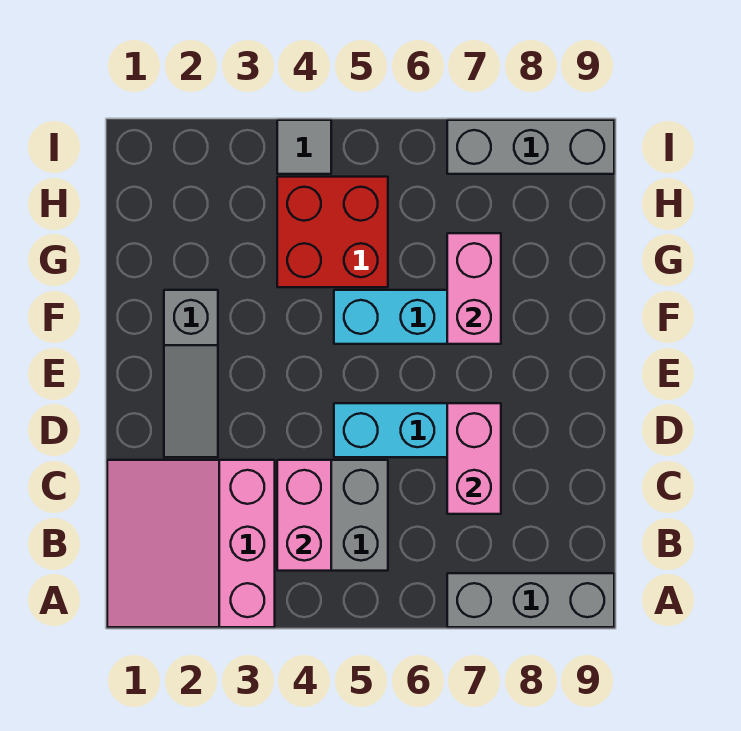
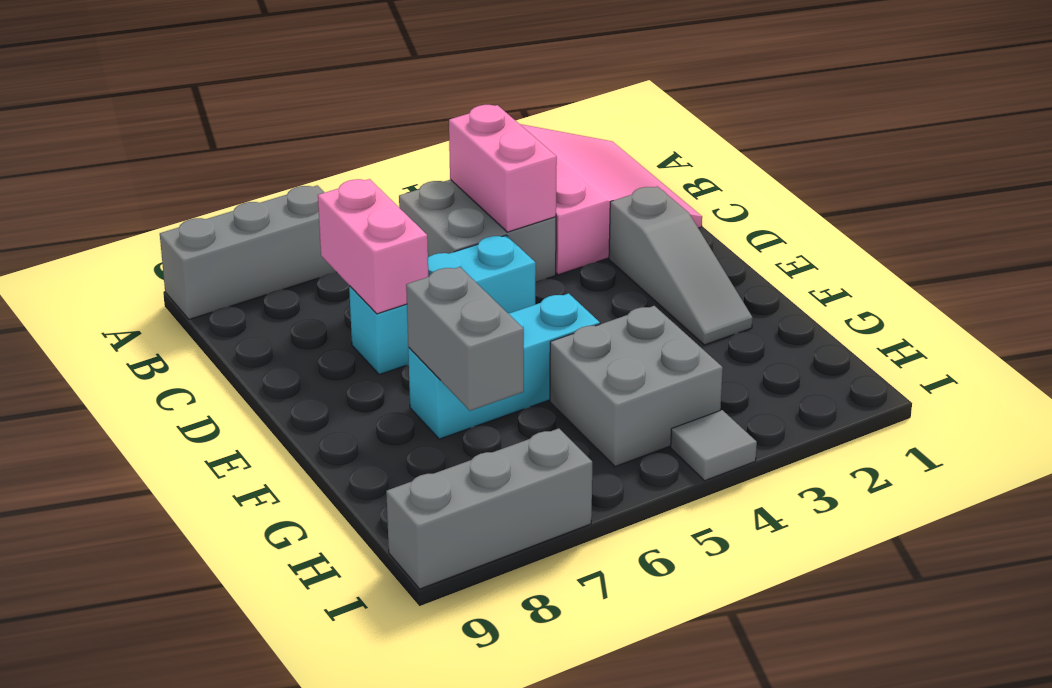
grey 1x3 slope [164,290,218,457] -> grey 1x3 slope turned to [609,186,753,345]
pink 1x2 brick [447,233,501,344] -> grey 1x2 brick [406,267,524,411]
red 2x2 brick [277,177,388,287] -> grey 2x2 brick [550,306,723,467]

